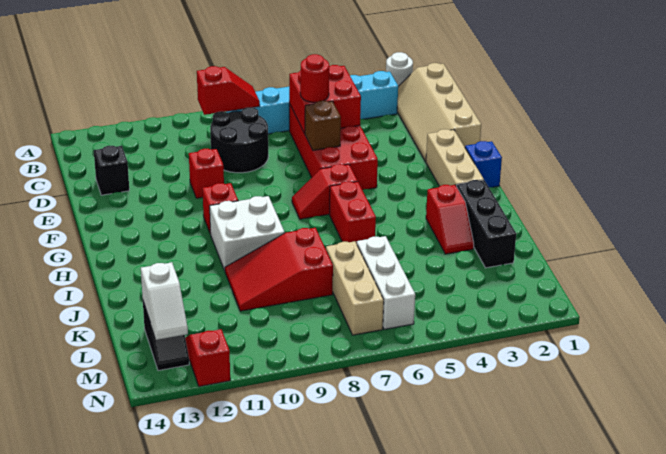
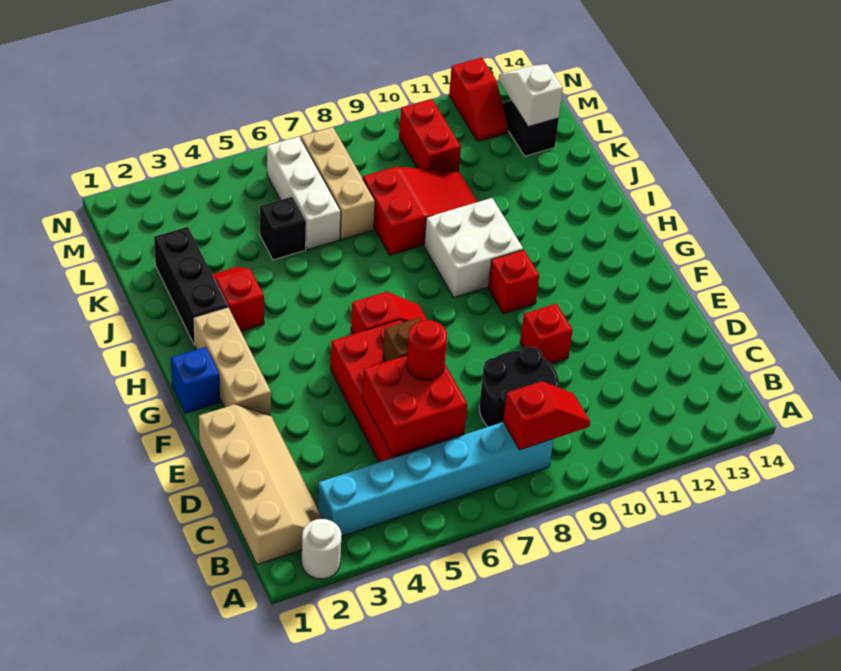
red 1x2 slope [197,66,260,115] -> red 1x2 slope turned to [503,381,590,450]
black 1x1 brick [94,146,129,195] -> black 1x1 brick moved to [260,197,306,260]
red 1x2 brick [329,182,376,244] -> red 1x2 brick moved to [399,99,461,171]

